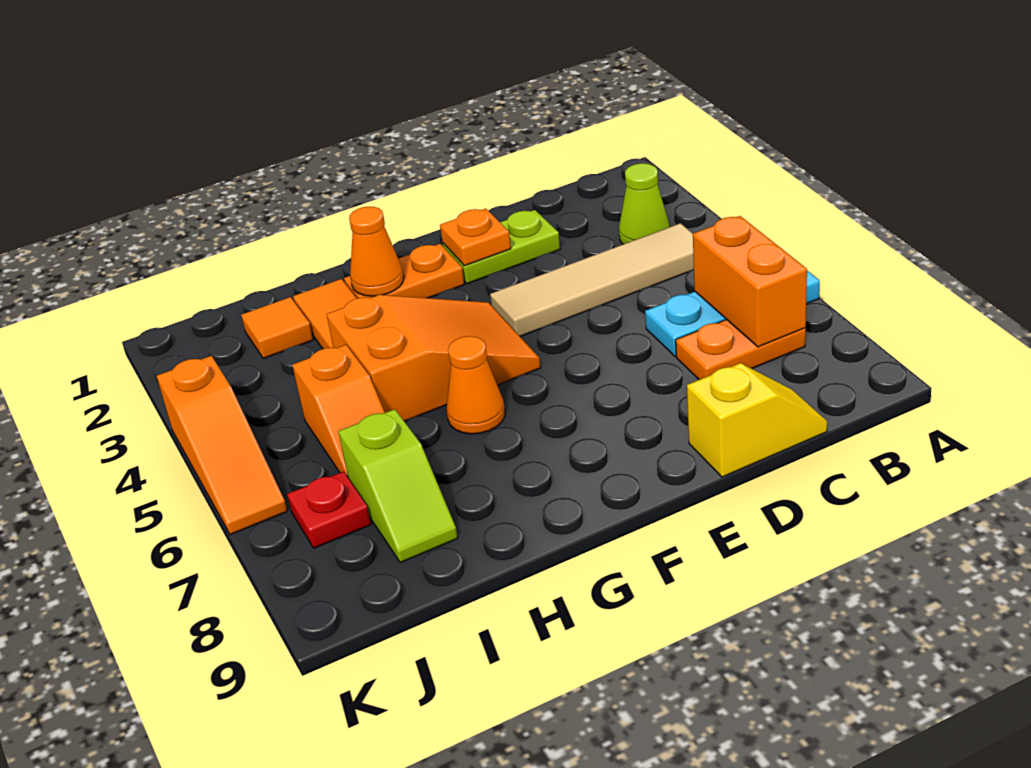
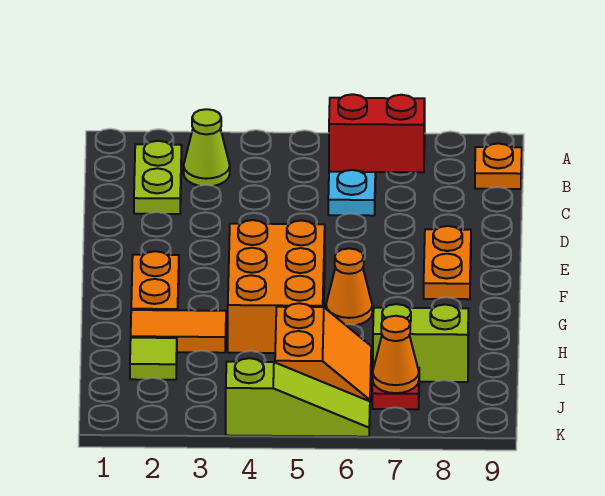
tan 1x4 tile [490,223,694,336] -> none
orange 1x2 brick [693,216,807,347] -> red 1x2 brick [329,94,425,172]
orange 1x2 plate [676,319,806,380] -> orange 1x2 plate moved to [424,226,471,299]
yellow 1x2 slope [687,363,827,477] -> none
lime 1x2 plate [443,210,560,284] -> lime 1x2 plate moved to [134,141,182,214]
orange 1x1 plate [440,209,511,266] -> orange 1x1 plate moved to [475,143,522,189]
orange 2x3 slope [327,295,541,421] -> orange 2x3 brick [228,220,325,353]
orange 1x1 cone [349,207,404,296] -> orange 1x1 cone moved to [373,316,419,393]
orange 1x1 tile [241,297,313,359] -> lime 1x1 tile [130,338,177,380]
orange 1x2 slope [292,345,385,477] -> orange 2x2 slope [275,303,371,401]
lime 1x2 slope [338,409,458,563] -> lime 1x2 brick [373,304,468,382]
orange 1x3 slope [157,356,287,535] -> lime 1x3 slope [226,358,370,437]

